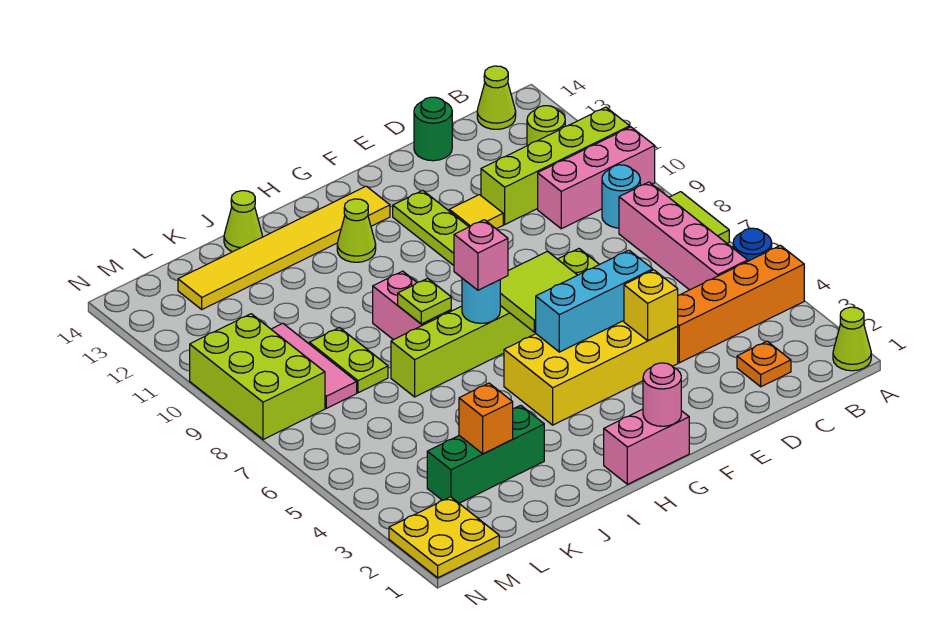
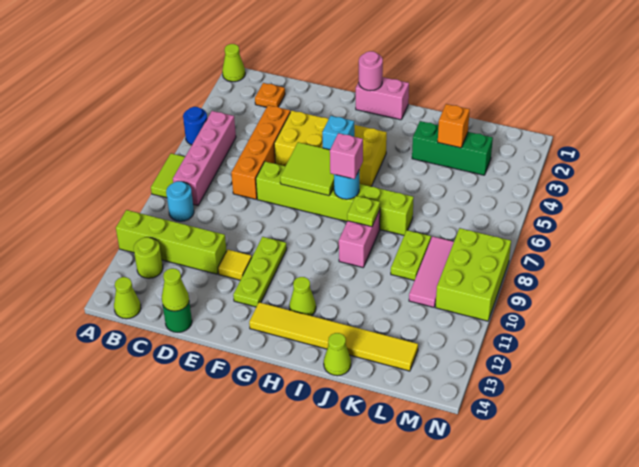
orange 1x4 brick [677,245,804,363] -> orange 1x4 brick turned to [231,105,290,199]
pink 1x3 brick [538,127,655,229] -> none
none -> lime 1x1 cone [162,268,189,311]
yellow 1x1 brick [624,270,678,341] -> none
cyan 1x3 brick [536,250,653,352] -> cyan 1x1 brick [322,116,354,150]
yellow 2x2 plate [389,497,499,578] -> none

